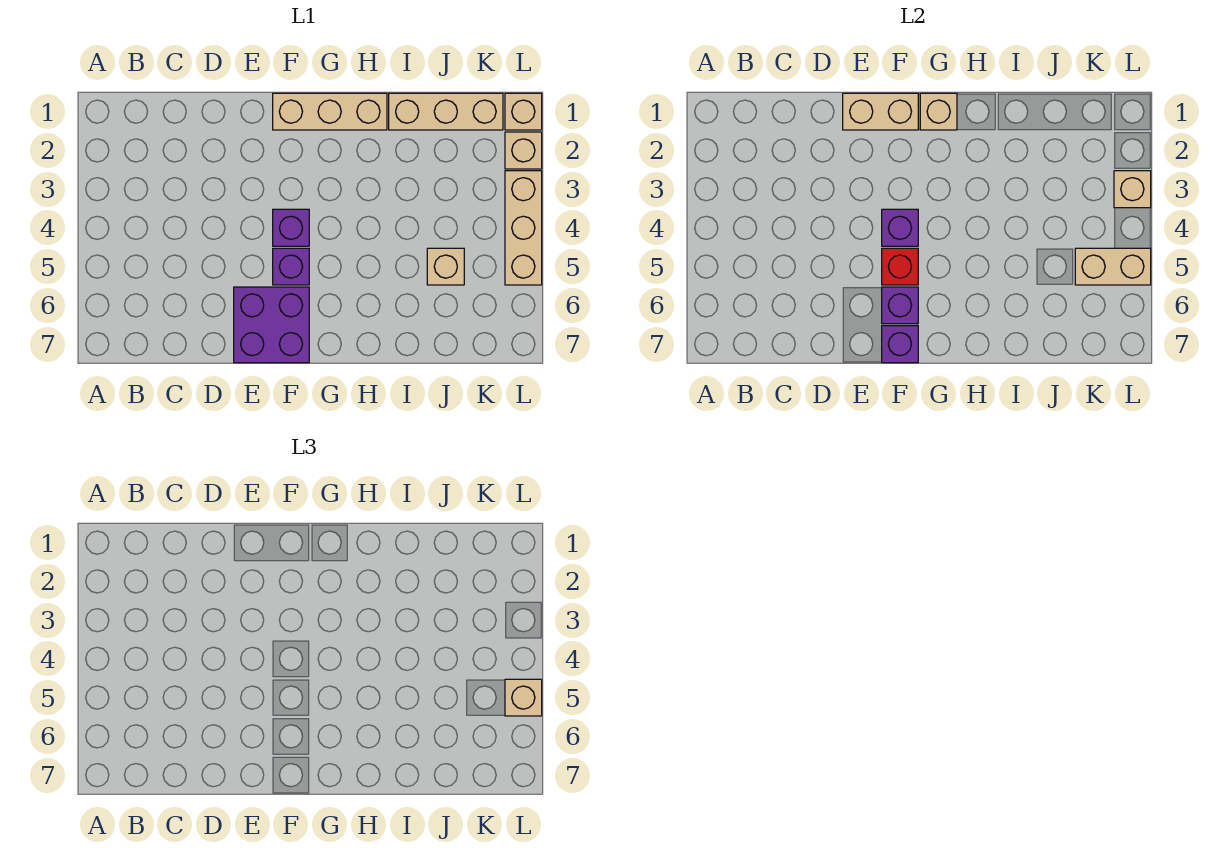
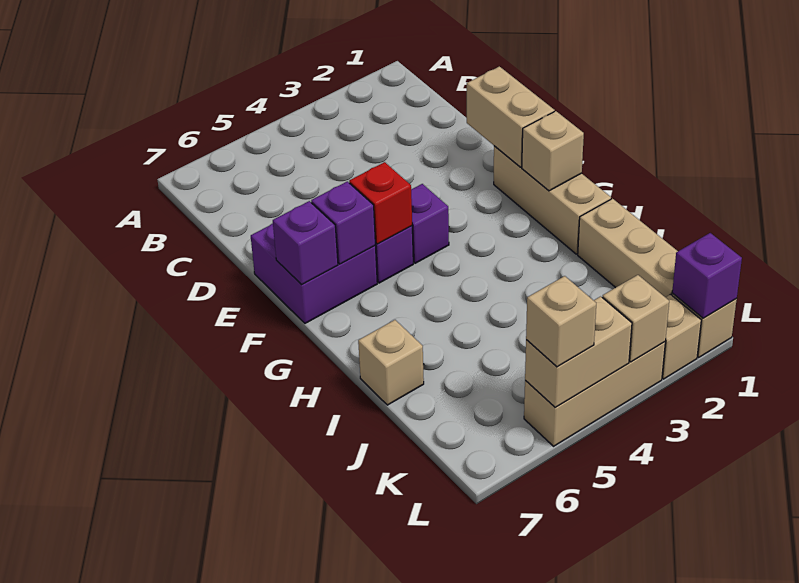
purple 1x1 brick [882,209,918,246] -> purple 1x1 brick moved to [672,233,742,318]
tan 1x1 brick [427,248,464,285] -> tan 1x1 brick moved to [358,320,424,405]
tan 1x2 brick [1075,248,1151,285] -> tan 1x2 brick turned to [525,296,632,407]

